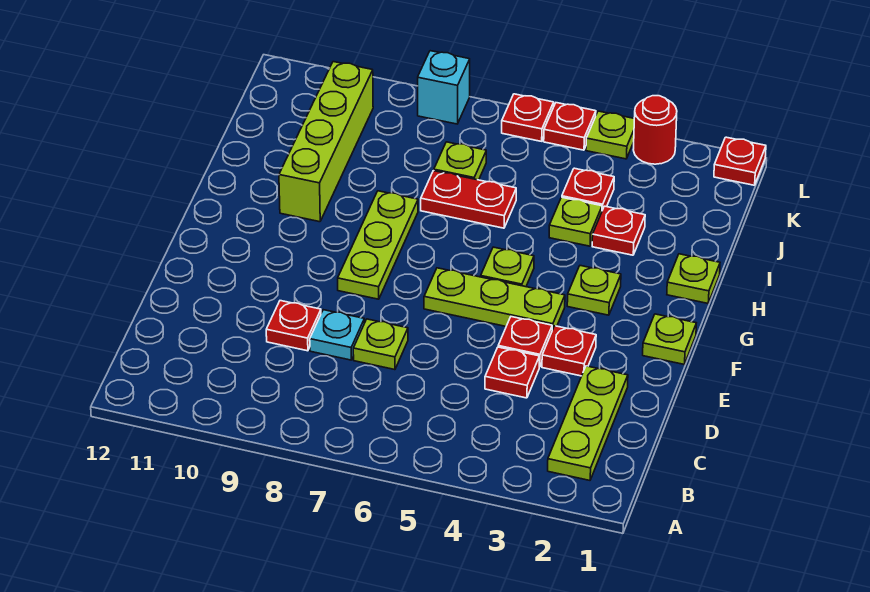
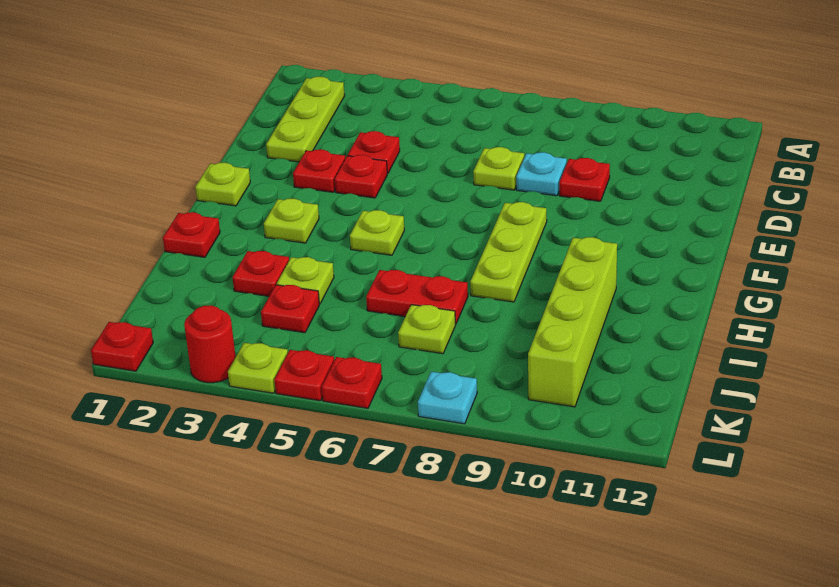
lime 1x3 plate [424,268,565,330] -> none
lime 1x1 plate [667,254,720,303] -> red 1x1 plate [163,212,220,257]
cyan 1x1 brick [418,51,470,124] -> cyan 1x1 plate [418,372,477,424]

